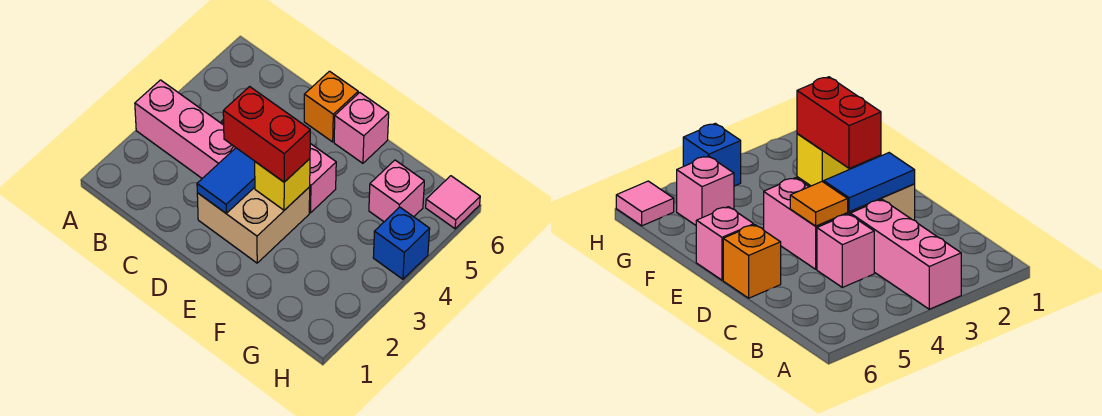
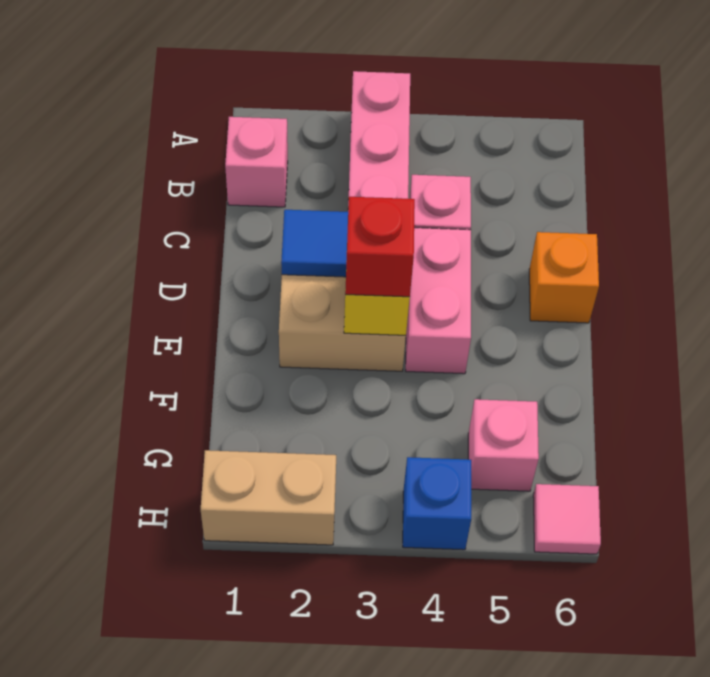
red 1x2 brick [223,87,310,182] -> red 1x1 brick [345,197,415,297]
orange 1x1 tile [790,182,848,226] -> none
pink 1x1 brick [334,92,389,163] -> pink 1x1 brick moved to [225,117,288,207]
none -> tan 1x2 brick [201,450,336,545]

